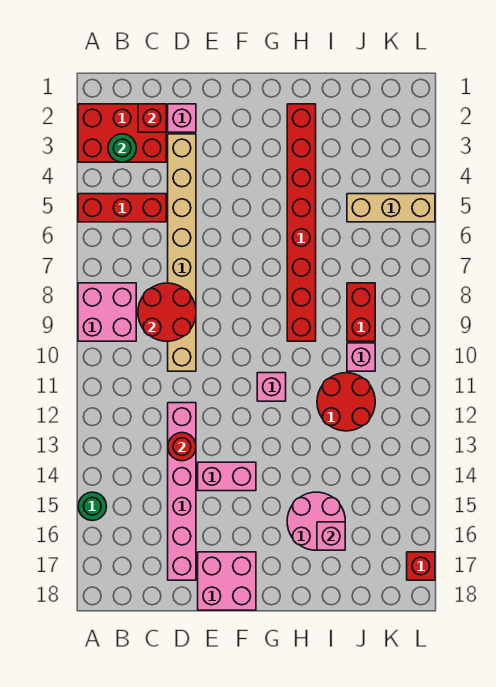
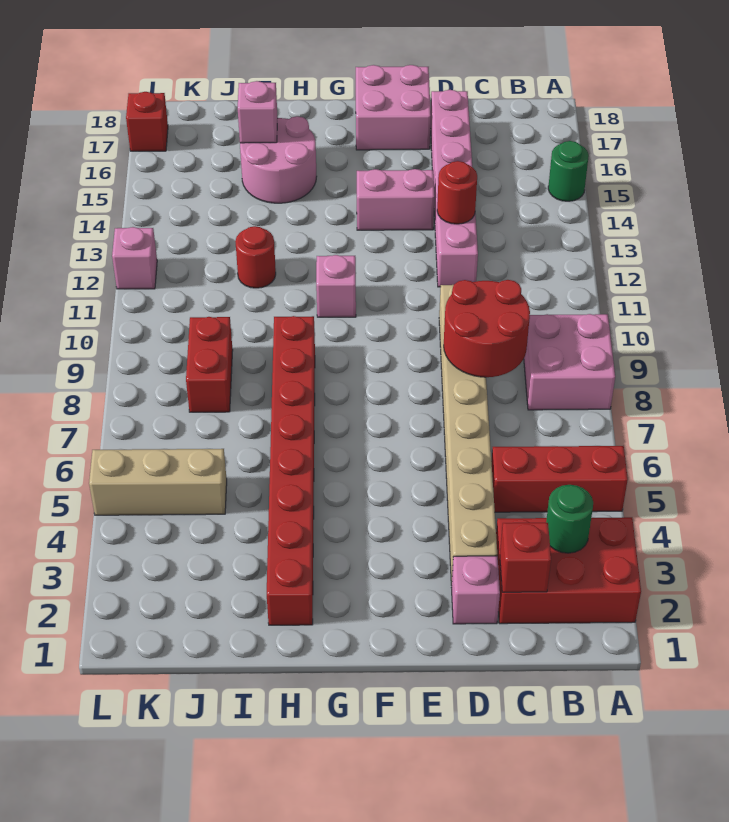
red 2x2 round brick [317,373,375,431] -> red 1x1 round brick [235,226,276,288]
pink 1x1 brick [347,343,375,371] -> pink 1x1 brick moved to [112,227,157,289]

